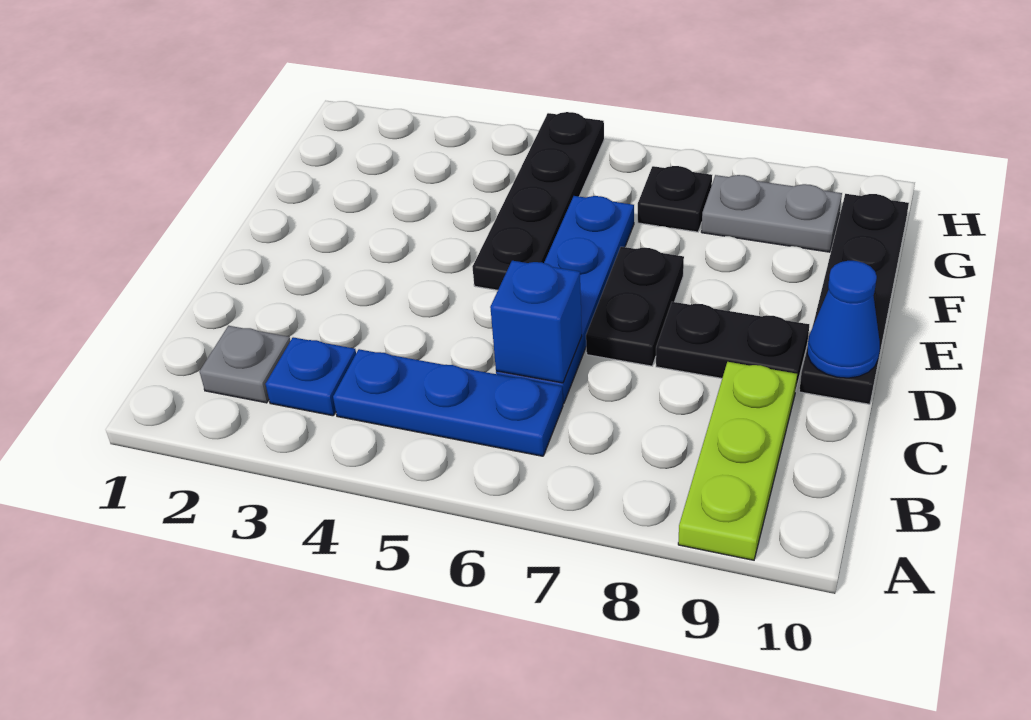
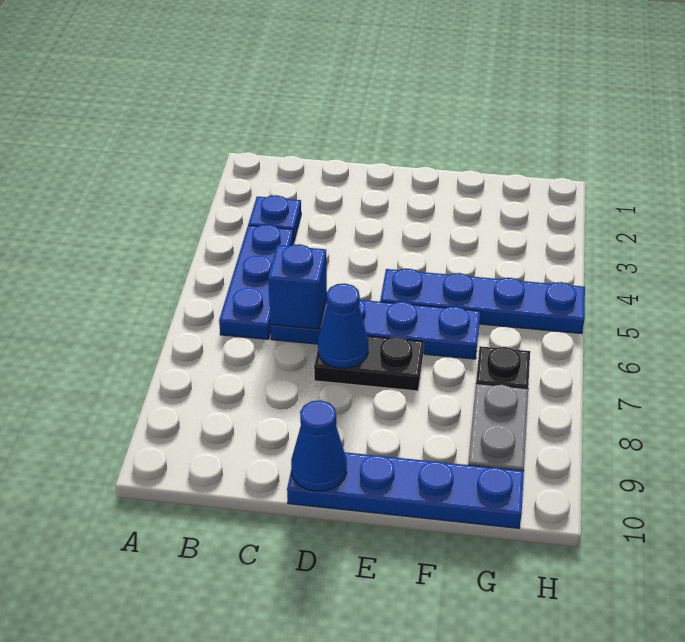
lime 1x3 plate [678,362,797,560] -> none
grey 1x1 plate [200,326,290,403] -> none
none -> blue 1x1 cone [318,284,368,368]
black 1x2 plate [656,302,809,388] -> none
black 1x4 plate [799,194,909,404] -> blue 1x4 plate [287,452,524,528]
black 1x4 plate [473,112,604,290] -> blue 1x4 plate [380,269,585,333]

